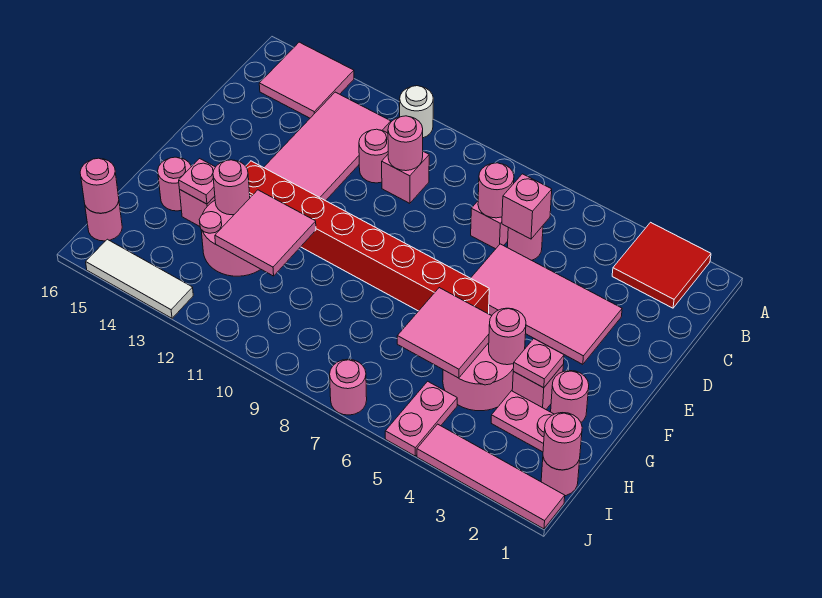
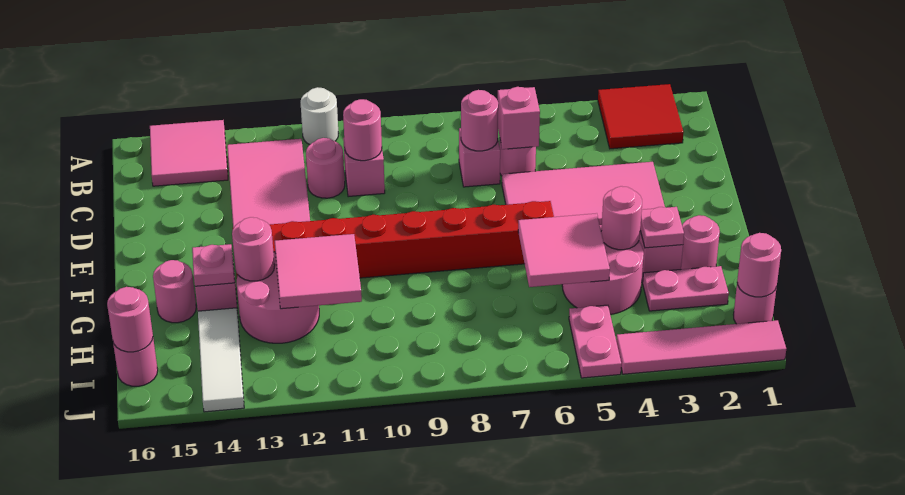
pink 1x1 round brick [330,359,367,415] -> none
white 1x3 tile [86,239,193,318] -> white 1x3 tile turned to [198,308,244,412]

